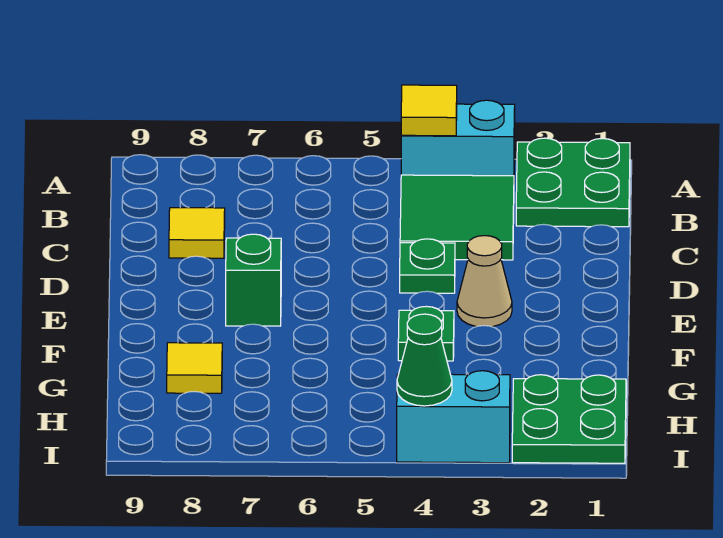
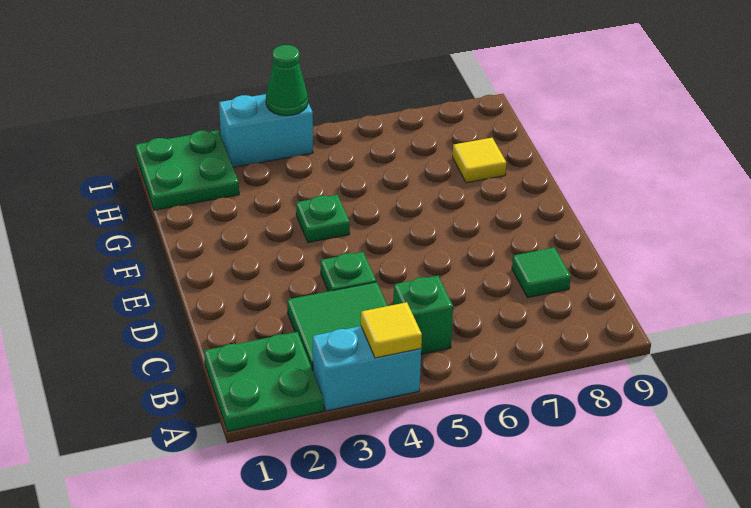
yellow 1x1 tile [169,208,225,258] -> green 1x1 tile [512,247,571,298]
tan 1x1 cone [457,236,512,327] -> none
green 1x1 brick [226,234,281,326] -> green 1x1 brick moved to [393,276,453,354]

